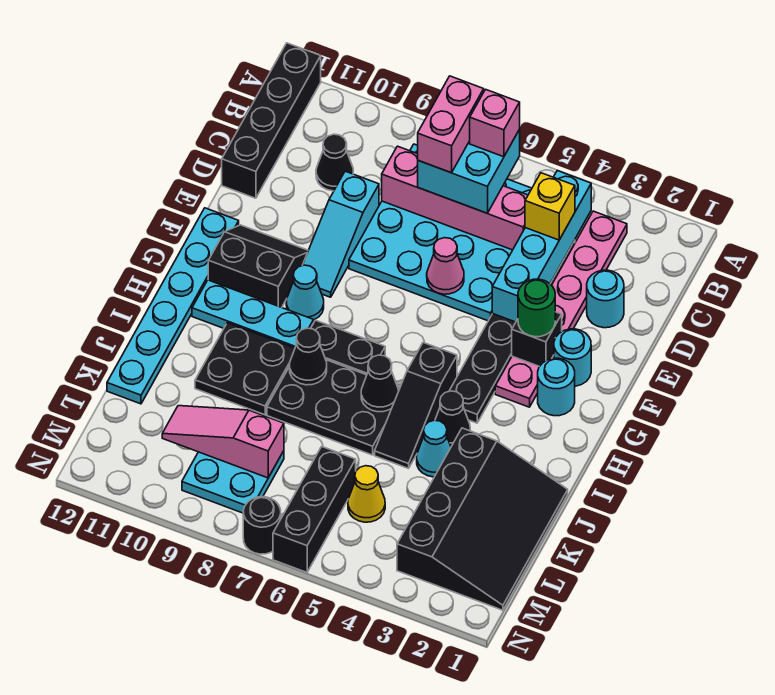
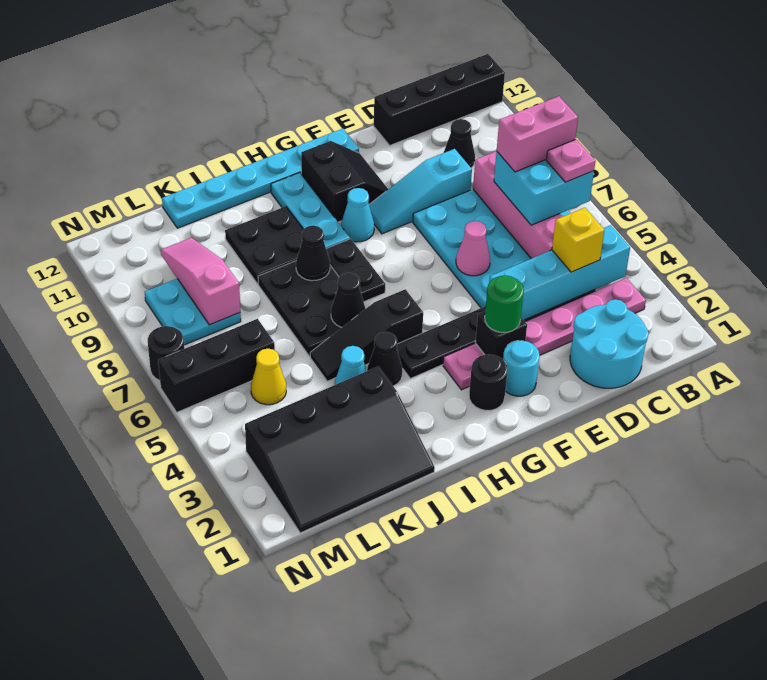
pink 1x1 brick [470,89,520,157] -> pink 1x1 plate [546,139,595,182]
cyan 1x1 round brick [587,270,624,328] -> cyan 2x2 round brick [570,299,649,388]
cyan 1x1 round brick [538,358,575,416] -> black 1x1 round brick [469,354,508,410]

